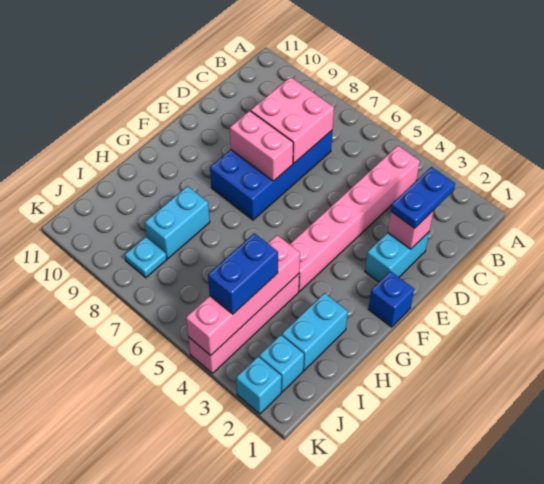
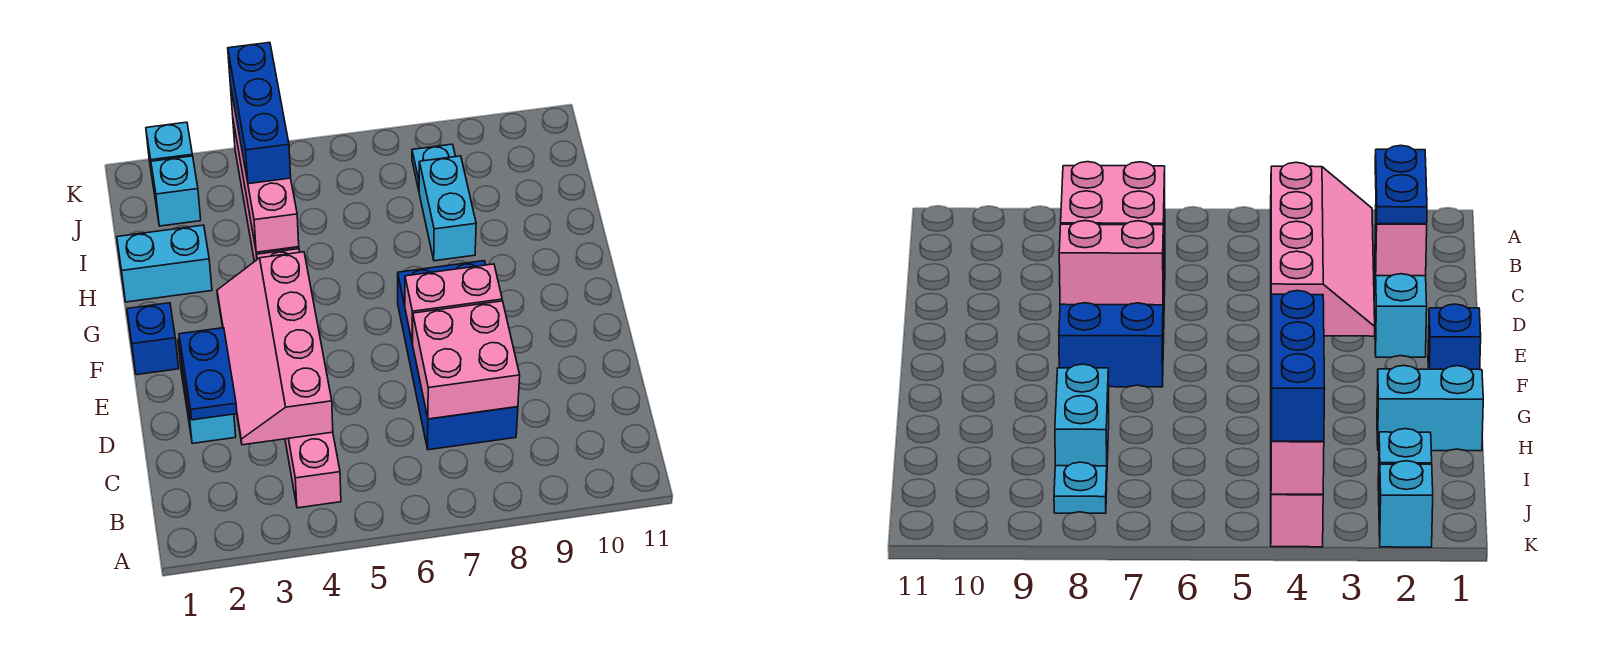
none -> pink 2x4 slope [217,252,333,445]
cyan 1x2 brick [282,293,348,370] -> cyan 1x2 brick turned to [117,225,212,302]
blue 1x2 brick [208,233,278,314] -> blue 1x3 brick [228,42,291,184]

